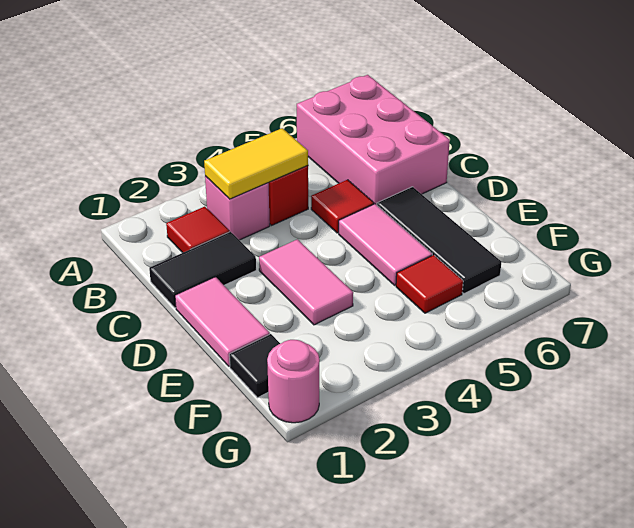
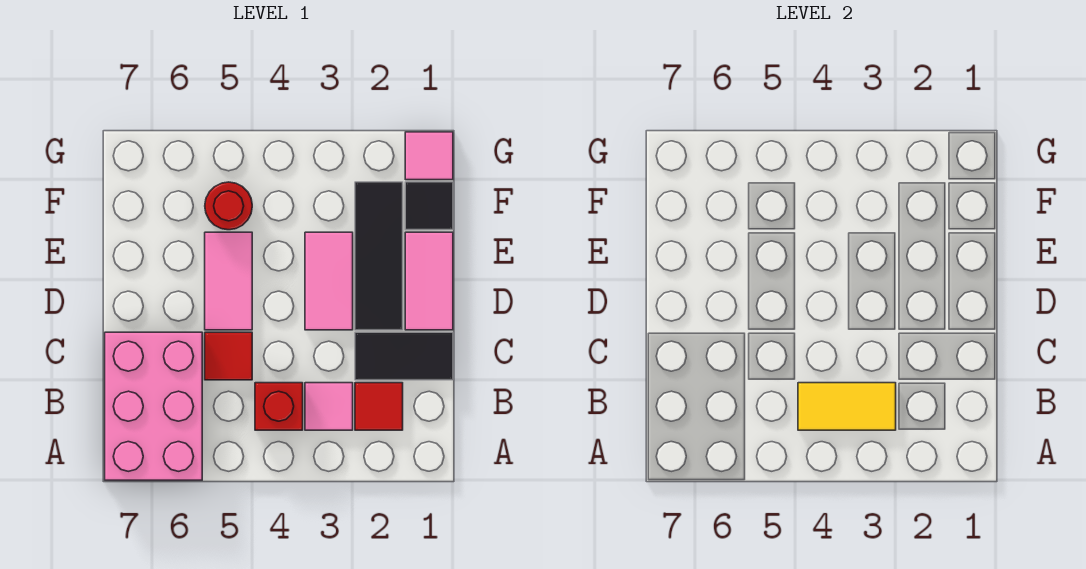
pink 1x1 brick [205,176,270,240] -> pink 1x1 tile [305,383,353,430]
black 1x3 tile [377,187,501,294] -> black 1x3 tile moved to [355,182,403,330]
red 1x1 tile [396,255,463,313] -> red 1x1 round brick [205,182,252,230]
pink 1x1 round brick [267,340,320,423] -> pink 1x1 tile [405,132,453,180]

